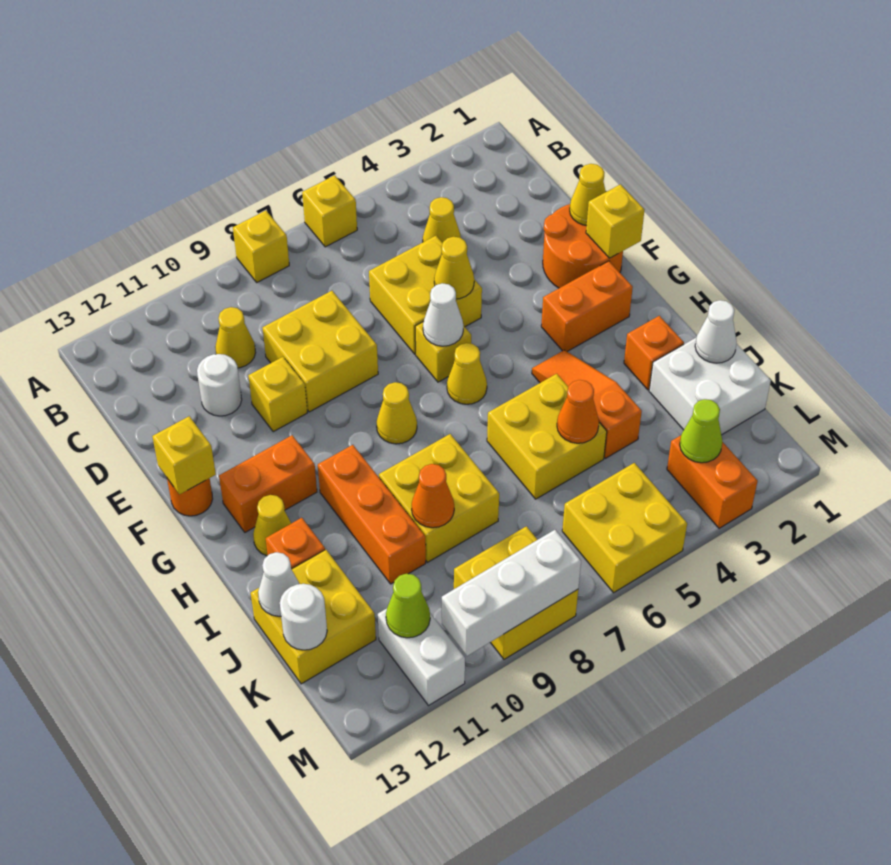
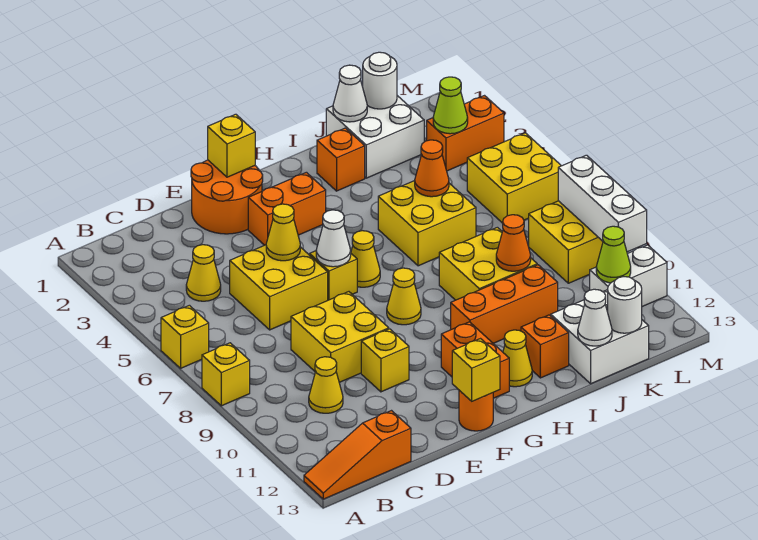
white 1x1 round brick [197,354,242,416] -> white 1x1 round brick moved to [363,52,397,109]
yellow 1x1 cone [570,164,606,225] -> none
orange 1x2 brick [541,261,633,351] -> orange 1x2 brick turned to [248,172,326,245]
orange 1x3 slope [532,350,642,458] -> orange 1x3 slope moved to [304,411,411,499]
yellow 2x2 brick [251,550,376,684] -> white 2x2 brick [551,290,649,384]

